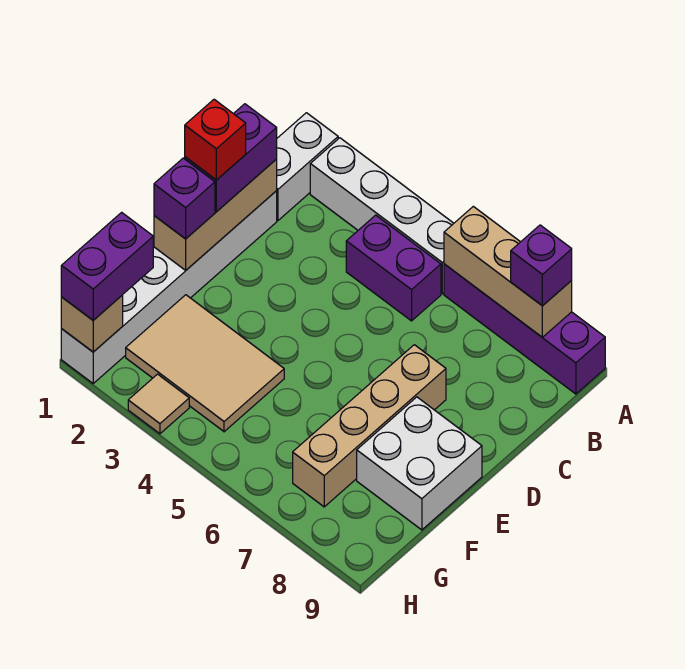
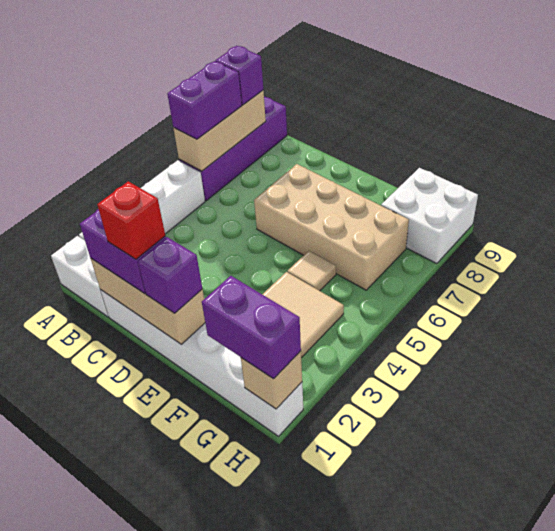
purple 1x2 brick [346,215,441,321] -> purple 1x2 brick moved to [168,61,242,139]
tan 1x4 brick [293,345,446,507] -> tan 2x4 brick [254,164,409,290]
white 2x2 brick [357,397,482,530] -> white 2x2 brick moved to [381,168,478,264]
tan 1x1 tile [128,374,189,434] -> tan 1x1 tile moved to [288,251,336,291]

